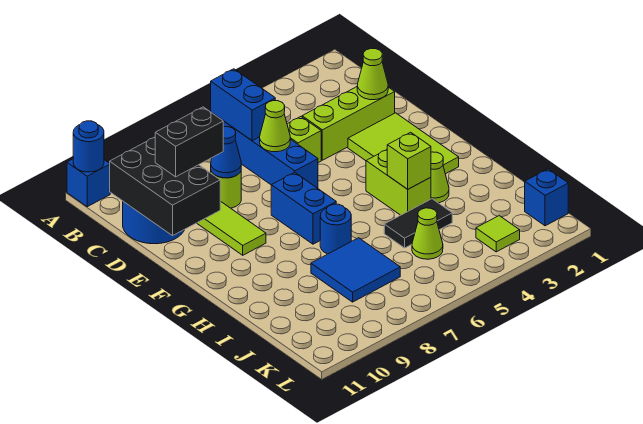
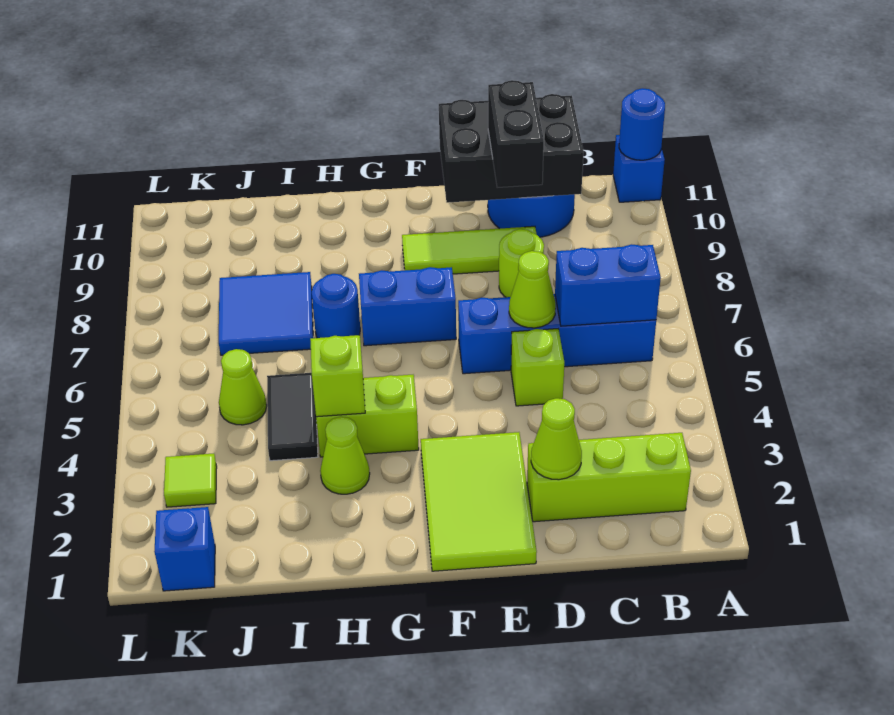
lime 1x3 brick [302,87,395,160] -> lime 1x3 brick turned to [527,433,691,522]
blue 1x1 cone [211,127,241,178] -> none
lime 2x3 tile [348,113,459,174] -> lime 2x3 tile turned to [421,432,537,571]

